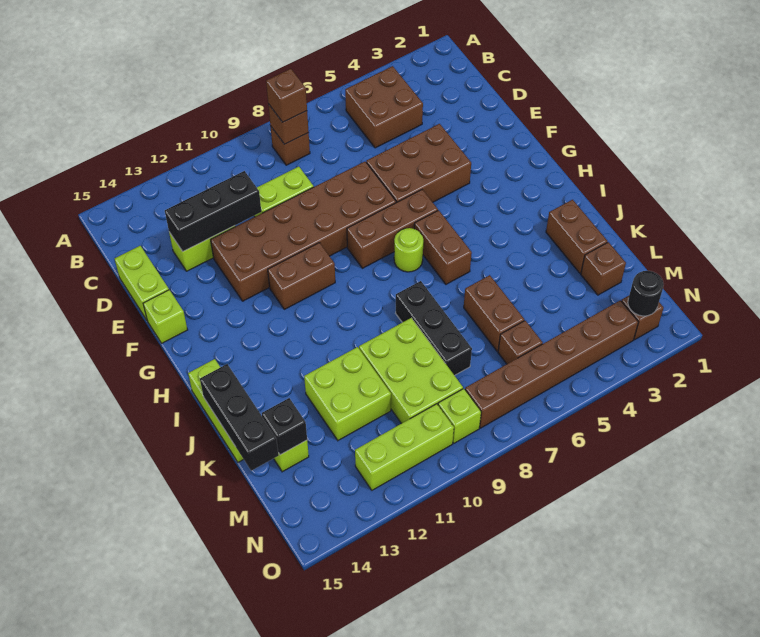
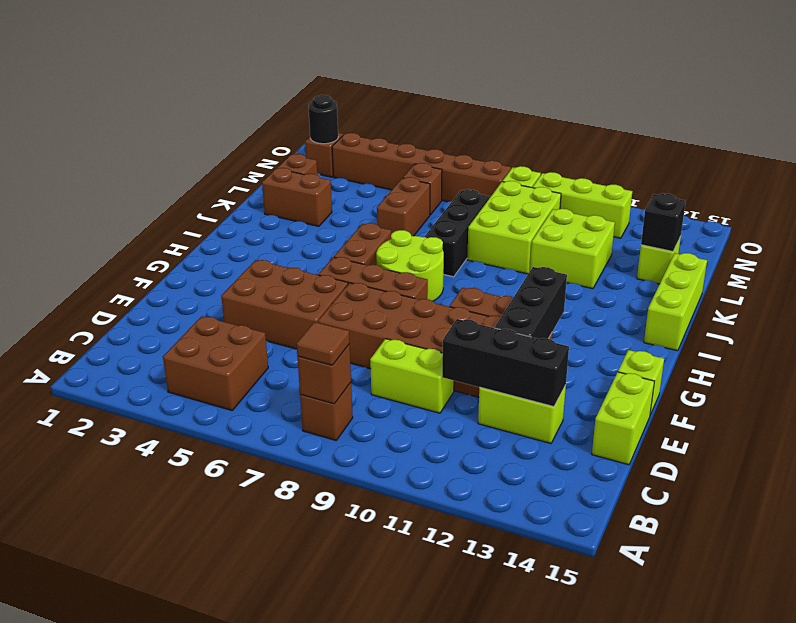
brown 1x1 brick [266,69,307,122] -> brown 1x1 tile [296,322,350,365]
lime 1x1 round brick [394,228,423,272] -> lime 2x2 round brick [376,230,444,301]
brown 1x2 brick [546,200,608,273] -> brown 1x2 brick turned to [262,168,332,226]
black 1x3 brick [200,364,279,471] -> black 1x3 brick moved to [495,267,567,339]

